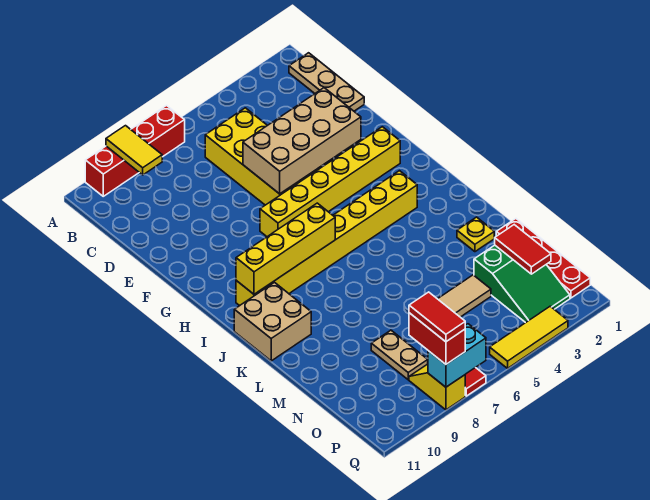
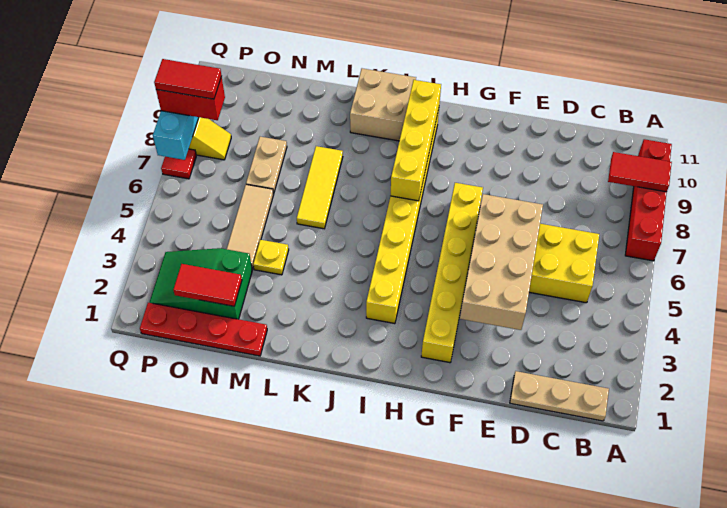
yellow 1x2 tile [106,126,162,175] -> red 1x2 tile [608,152,672,192]
yellow 1x1 plate [457,217,494,252] -> yellow 1x1 plate moved to [253,240,289,275]
tan 1x2 plate [371,330,428,380] -> tan 1x2 plate turned to [246,137,287,194]
yellow 1x3 tile [490,306,568,368] -> yellow 1x3 tile moved to [297,146,343,229]

